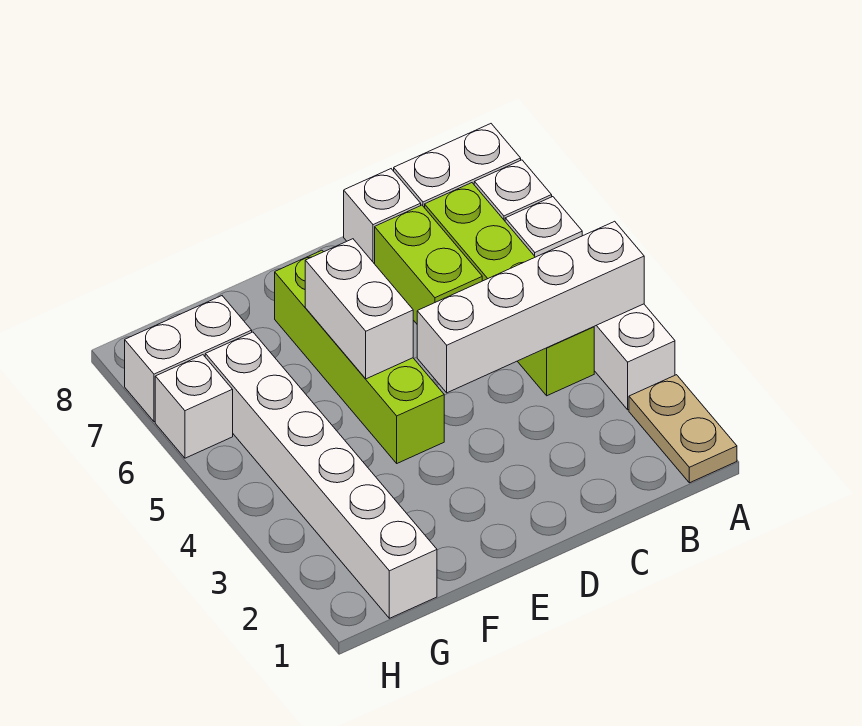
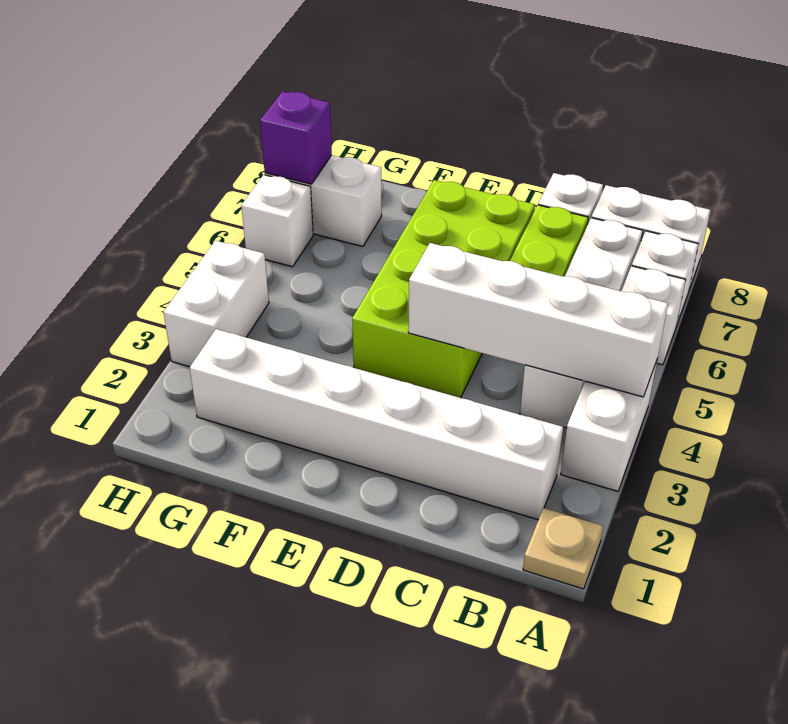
tan 1x2 plate [629,375,737,483] -> tan 1x1 plate [523,508,603,589]
lime 1x4 brick [425,183,594,396] -> white 1x4 brick [520,218,643,428]
lime 1x4 brick [275,250,444,463] -> lime 2x4 brick [352,180,535,398]
white 1x2 brick [305,239,413,379] -> white 1x2 brick moved to [163,241,269,367]
white 1x6 brick [205,332,437,618] -> white 1x6 brick turned to [190,329,563,520]
none -> purple 1x1 brick [260,91,332,184]

